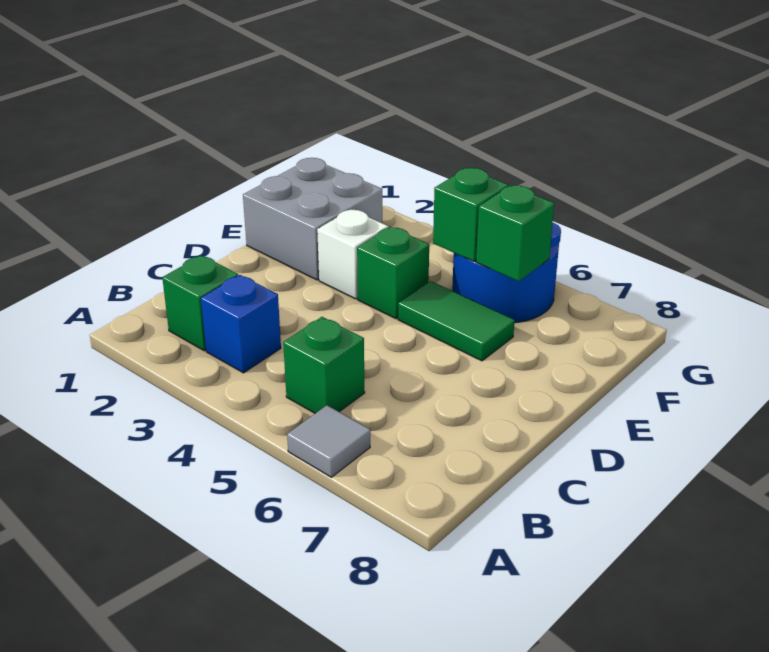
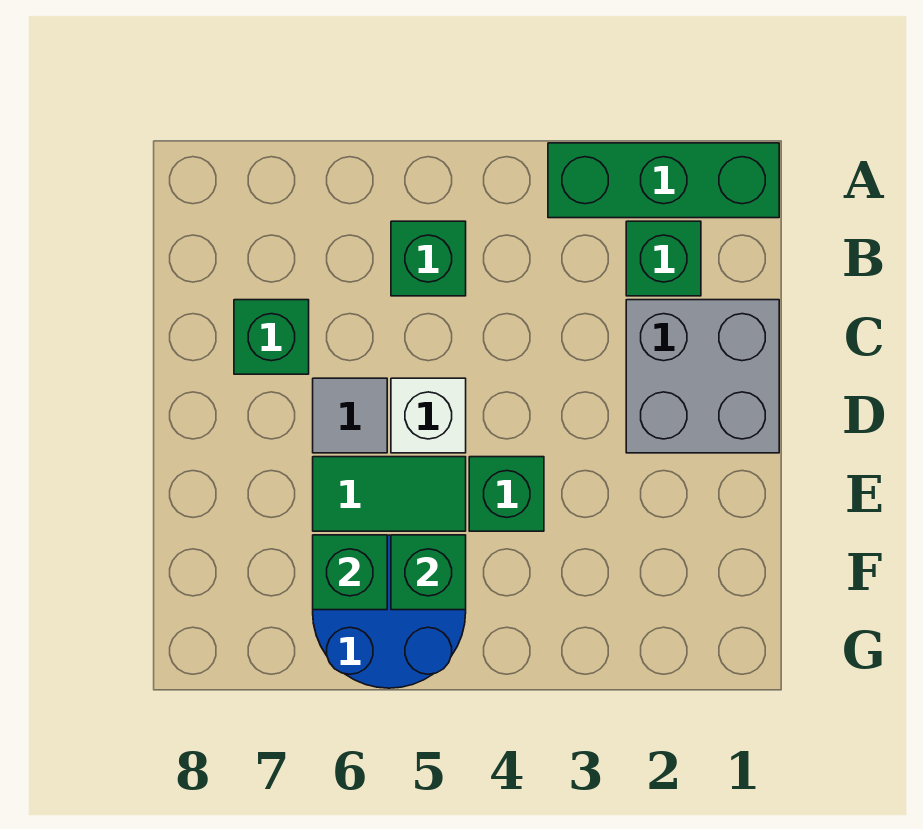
none -> green 1x3 brick [548,143,779,218]
grey 1x1 tile [287,405,370,477] -> grey 1x1 tile moved to [313,378,387,453]
blue 1x1 brick [201,275,281,373] -> none
none -> green 1x1 brick [234,300,309,374]
grey 2x2 brick [243,158,382,280] -> grey 2x2 brick moved to [626,300,779,453]
white 1x1 brick [317,209,388,299] -> white 1x1 brick moved to [391,378,466,453]

